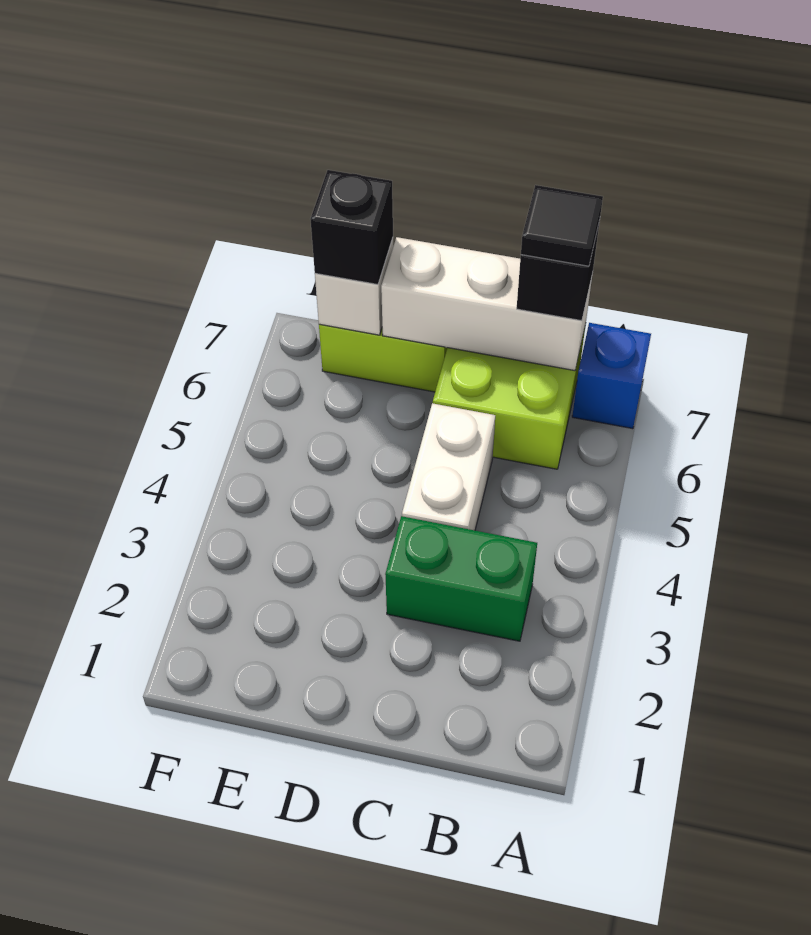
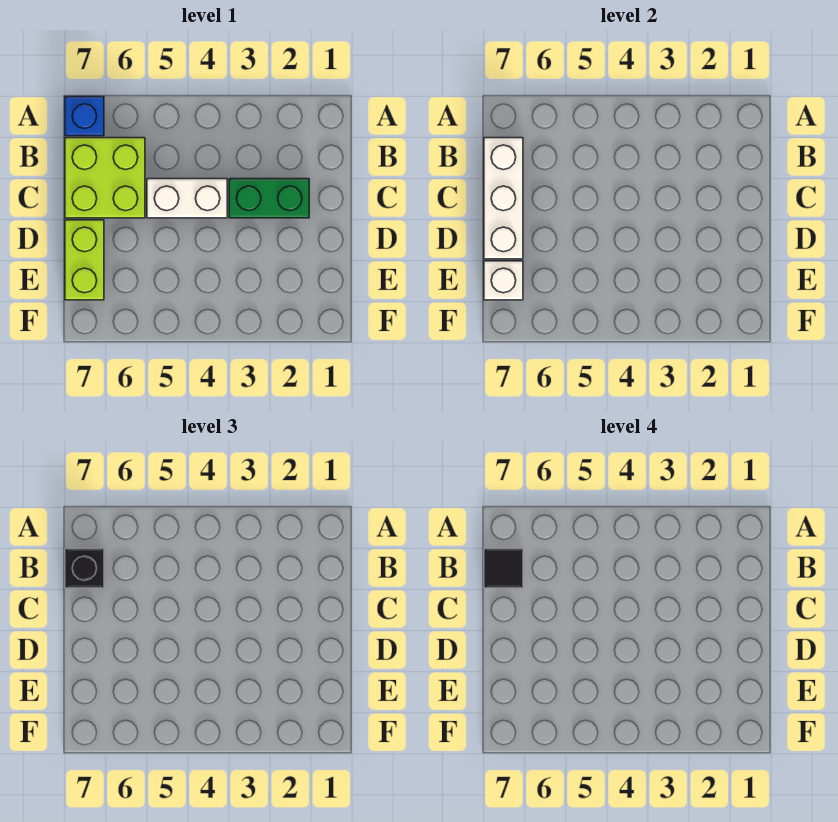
green 1x2 brick [385,516,537,641] -> green 1x2 brick turned to [229,179,309,218]
black 1x1 brick [311,170,393,284] -> none

